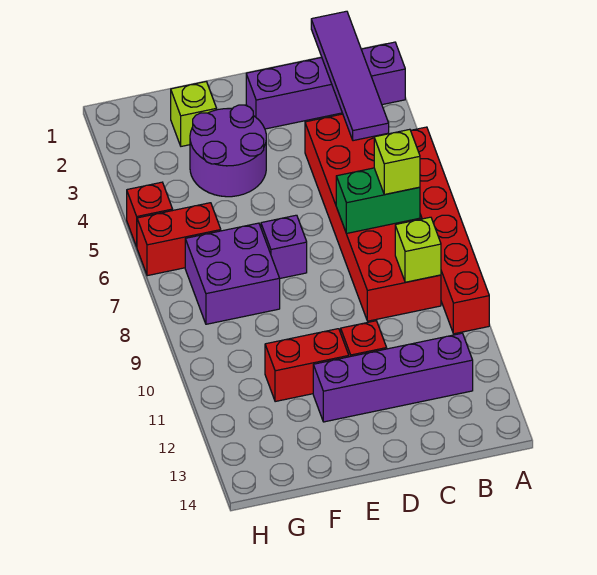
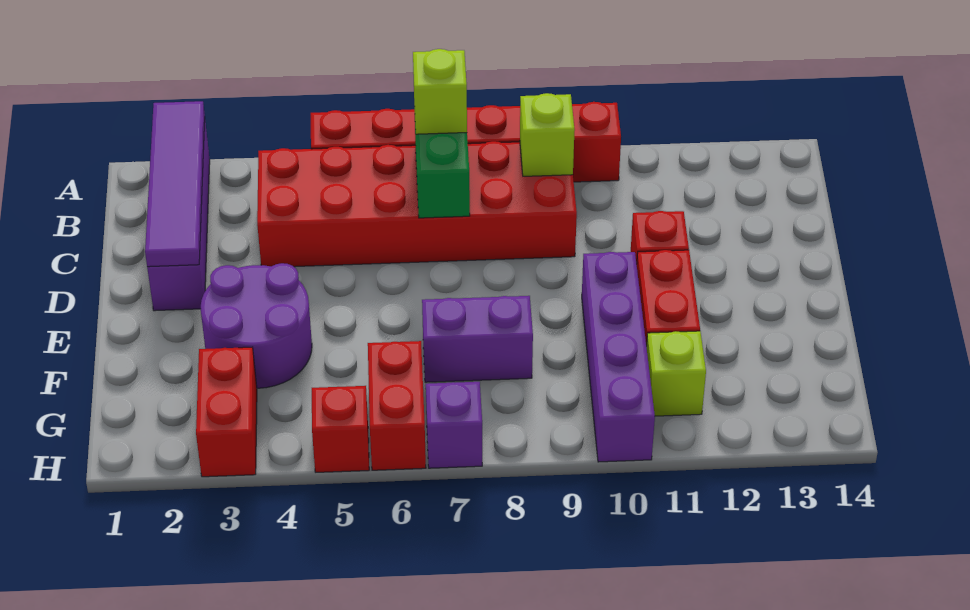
purple 1x4 tile [311,11,389,141] -> purple 1x4 tile turned to [145,101,205,267]
purple 1x4 brick [313,333,473,422] -> purple 1x4 brick moved to [582,252,655,462]
purple 1x1 brick [261,215,307,278] -> purple 1x1 brick moved to [426,382,482,468]
lime 1x1 brick [171,82,217,146] -> lime 1x1 brick moved to [646,331,706,416]
purple 2x2 brick [185,223,280,324] -> purple 1x2 brick [422,296,533,382]
none -> red 1x2 brick [196,347,257,477]

